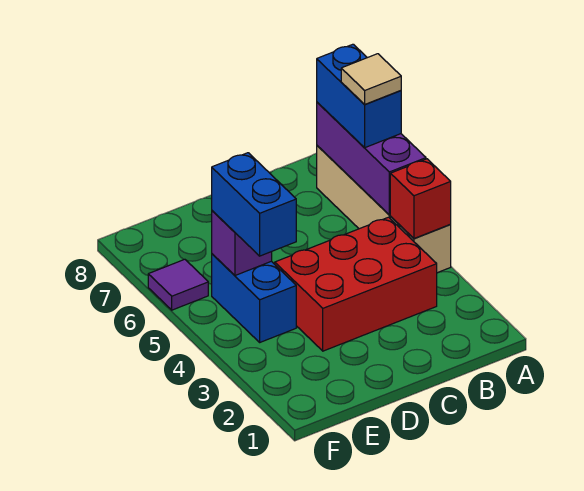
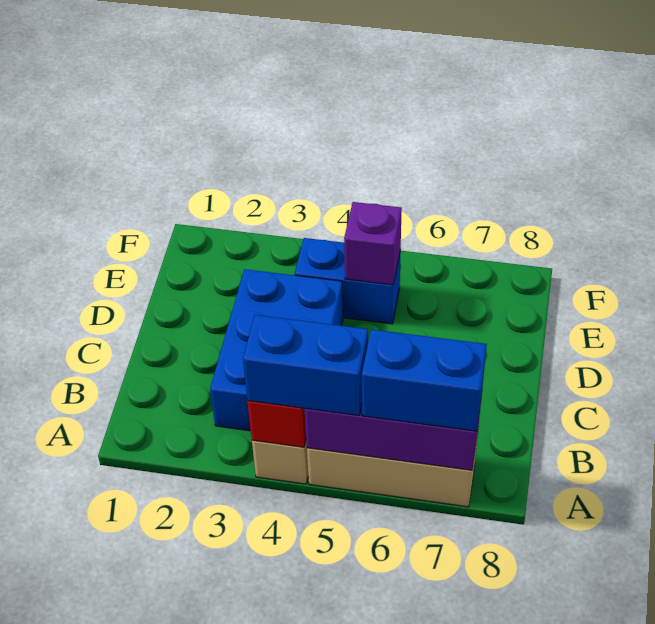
tan 1x1 tile [341,54,401,105] -> none
red 2x3 brick [275,217,437,351] -> blue 2x3 brick [210,269,343,431]
blue 1x2 brick [212,153,296,256] -> blue 1x2 brick moved to [243,315,368,416]
purple 1x1 tile [148,259,208,310] -> none

